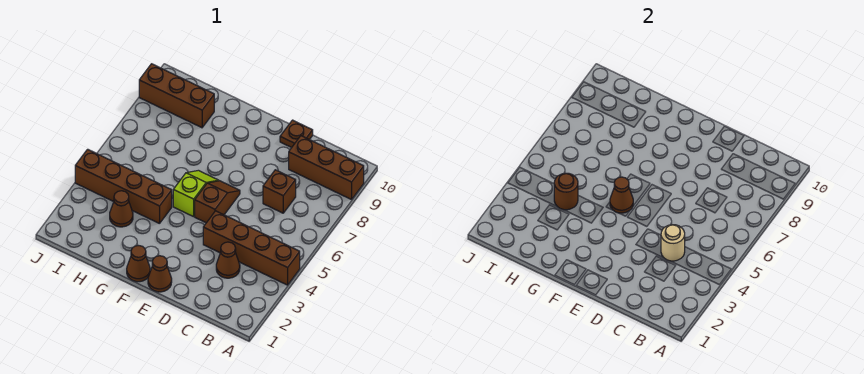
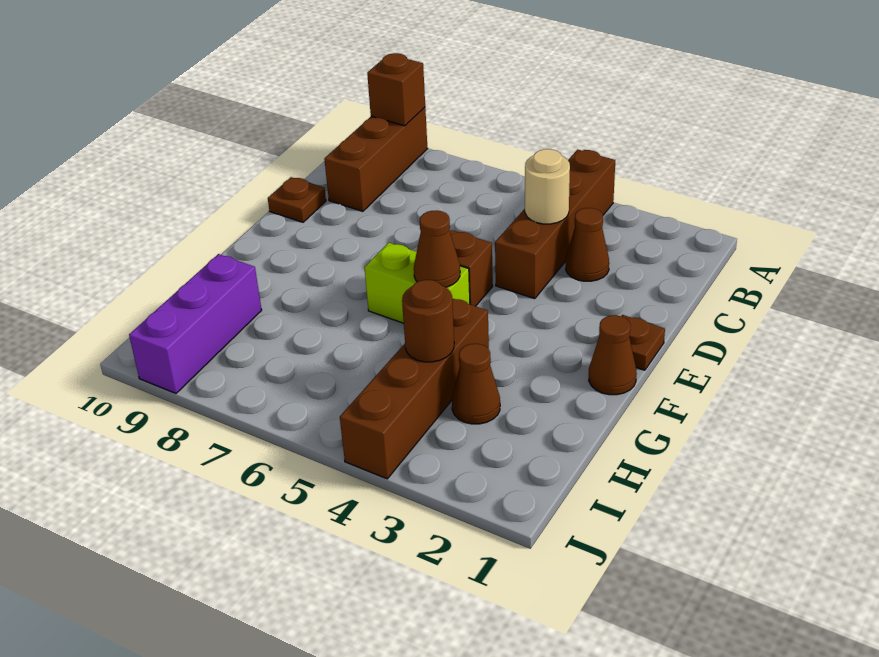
brown 1x1 brick [263,170,296,213] -> brown 1x1 brick moved to [367,53,425,126]
brown 1x1 cone [148,256,172,292] -> brown 1x1 plate [622,315,665,370]
lime 1x2 slope [173,170,219,217] -> lime 1x2 brick [364,243,470,323]
brown 1x3 brick [139,64,214,128] -> purple 1x3 brick [129,254,262,393]

